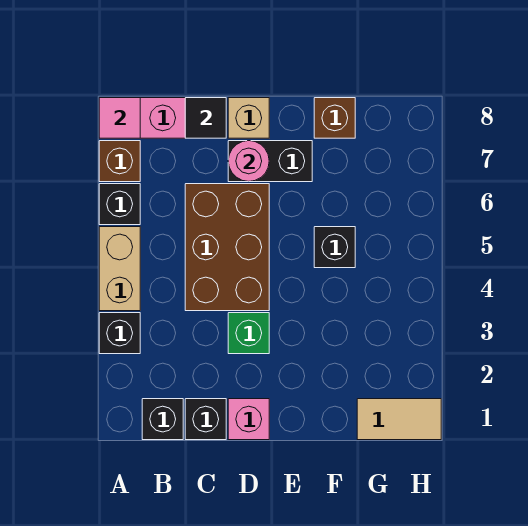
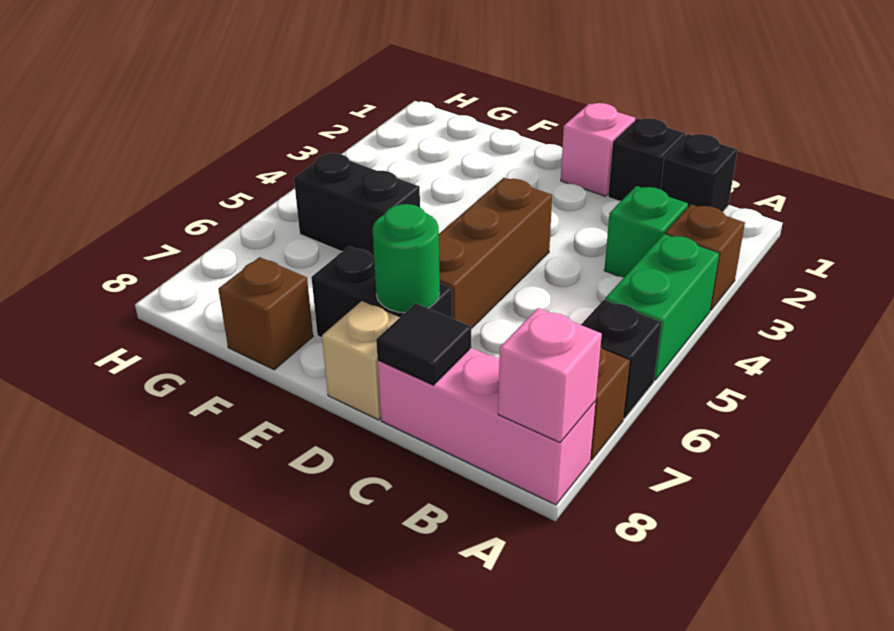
black 1x1 brick [99,313,140,354] -> brown 1x1 brick [665,204,745,311]
tan 1x2 brick [99,227,140,311] -> green 1x2 brick [605,234,719,380]
pink 1x1 tile [99,98,140,138] -> pink 1x1 brick [498,308,602,443]
brown 2x3 brick [185,184,269,311] -> brown 1x3 brick [439,178,552,329]
green 1x1 brick [228,313,269,354] -> green 1x1 brick moved to [604,186,688,278]
pink 1x1 round brick [228,141,269,182] -> green 1x1 round brick [372,204,440,313]
black 1x1 brick [314,227,355,268] -> black 1x2 brick [294,153,420,256]
tan 1x2 tile [357,399,441,440] -> none

